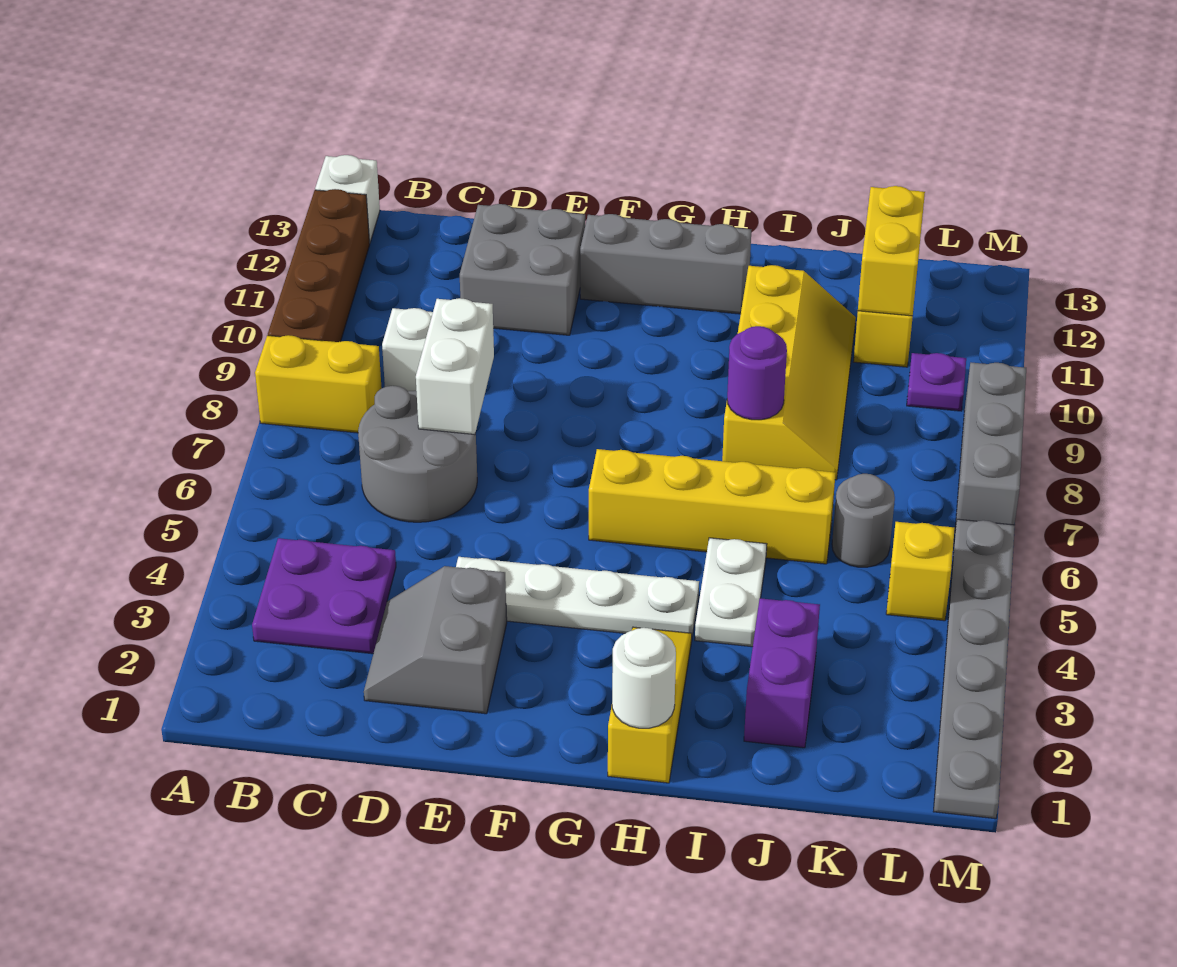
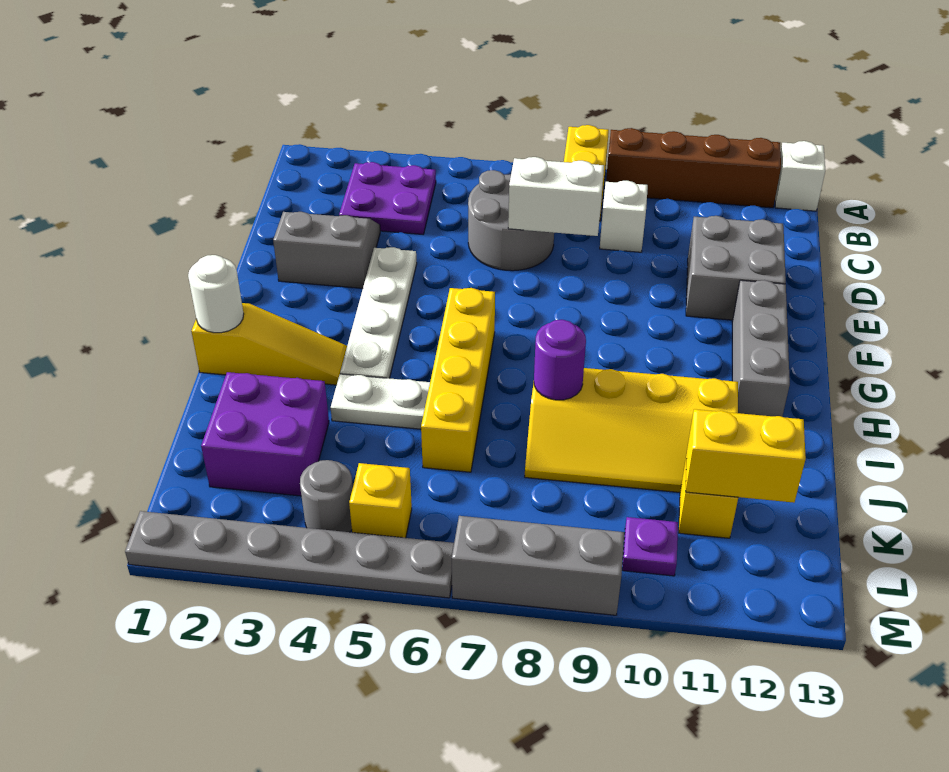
purple 1x2 brick [744,598,820,748] -> purple 2x2 brick [201,372,329,496]
grey 1x1 round brick [832,474,895,567] -> grey 1x1 round brick moved to [300,460,353,532]

